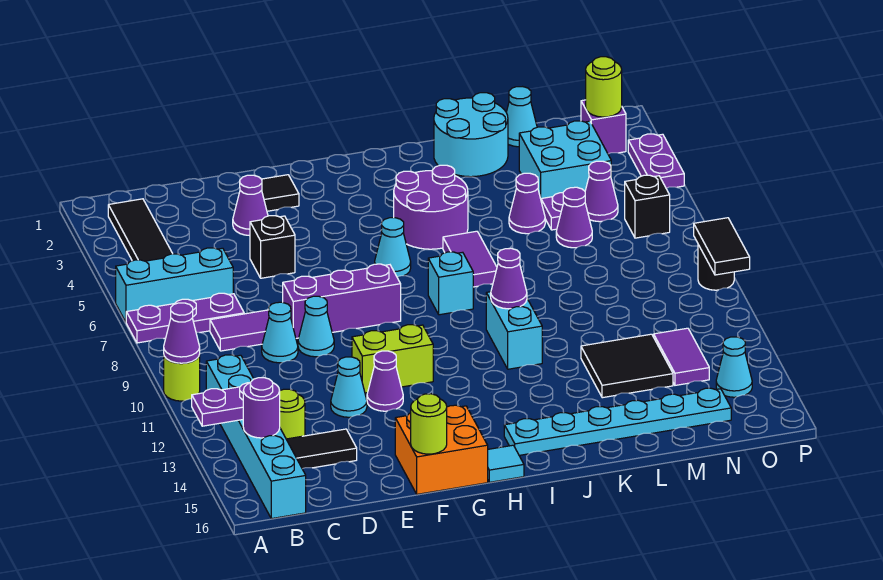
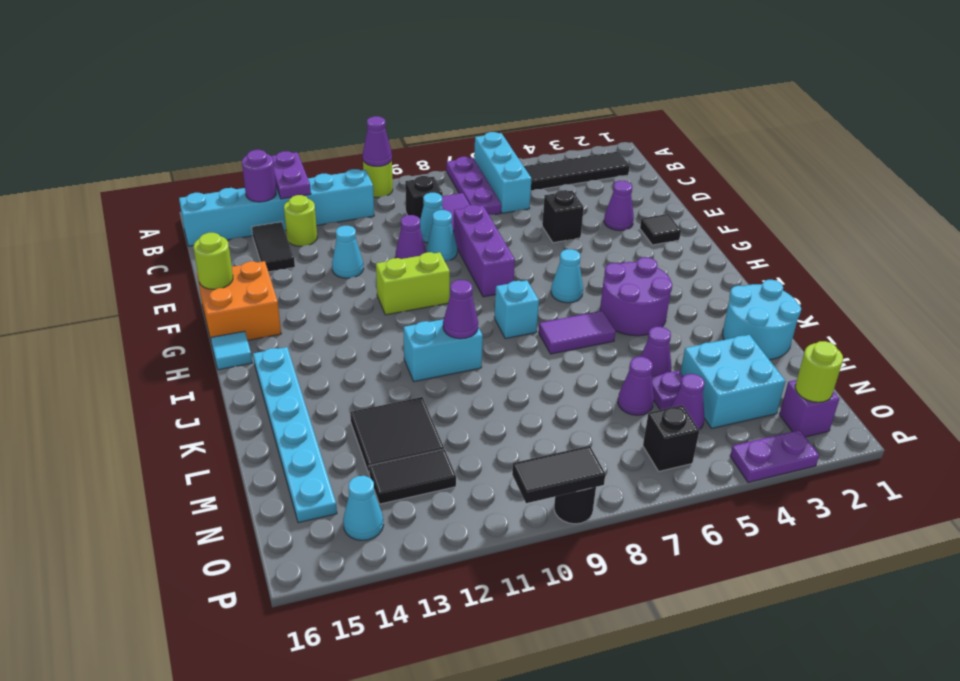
none -> black 1x1 brick [405,176,443,218]
lime 1x2 brick [352,325,433,393] -> lime 1x2 brick turned to [376,252,450,315]
purple 1x1 cone [367,351,403,411] -> purple 1x1 cone moved to [396,215,426,259]
cyan 1x1 cone [506,87,537,147] -> none
purple 1x2 tile [654,328,709,385] -> black 1x2 tile [369,449,456,504]

